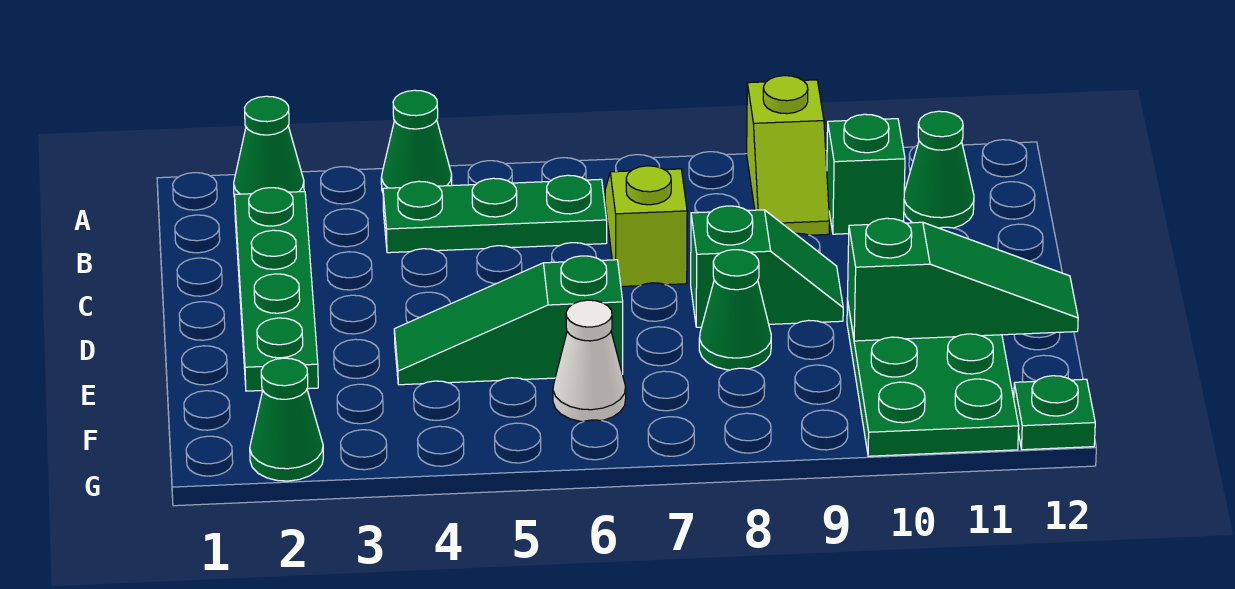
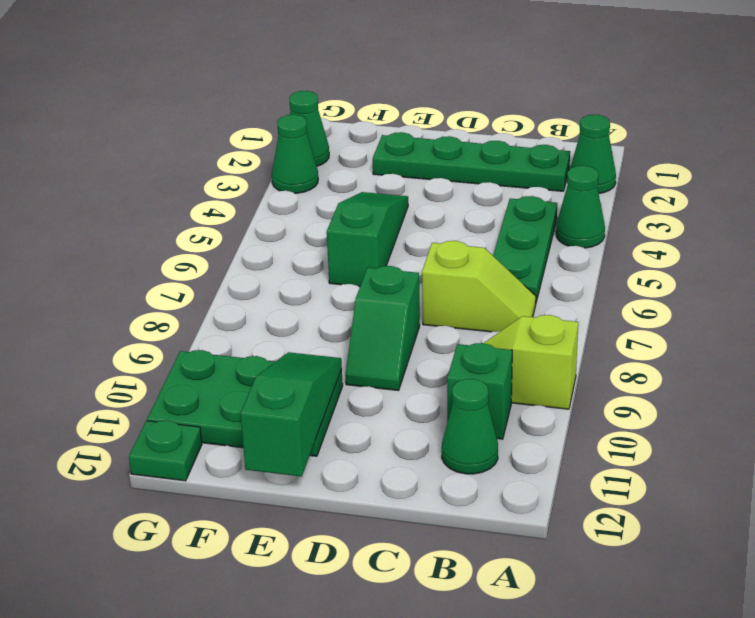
green 1x1 cone [699,250,771,370] -> green 1x1 cone moved to [272,115,318,193]
green 1x3 slope [847,218,1078,341] -> green 1x3 slope turned to [241,352,342,476]
white 1x1 cone [553,300,626,422] -> none

